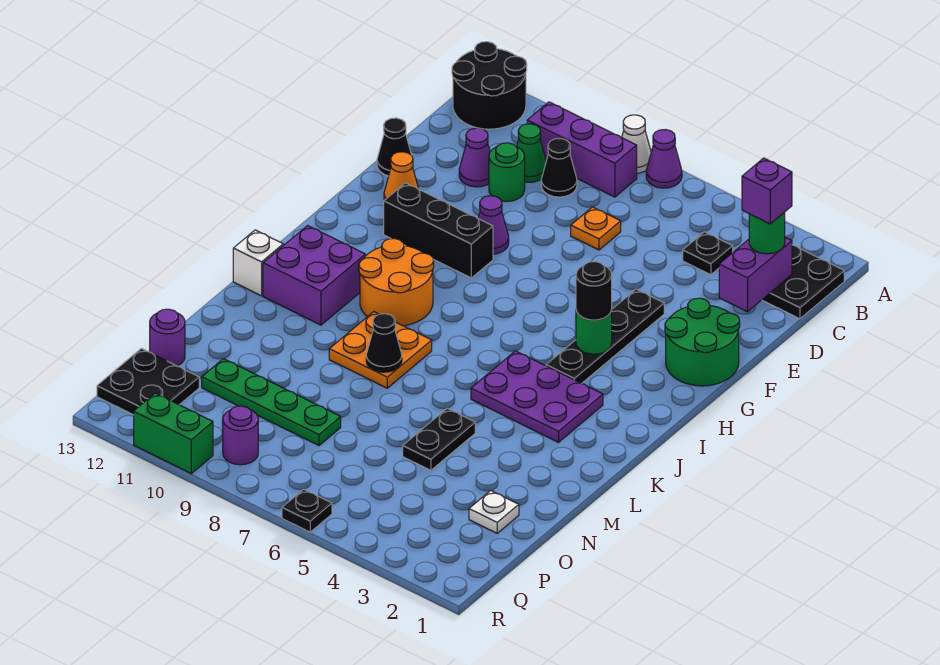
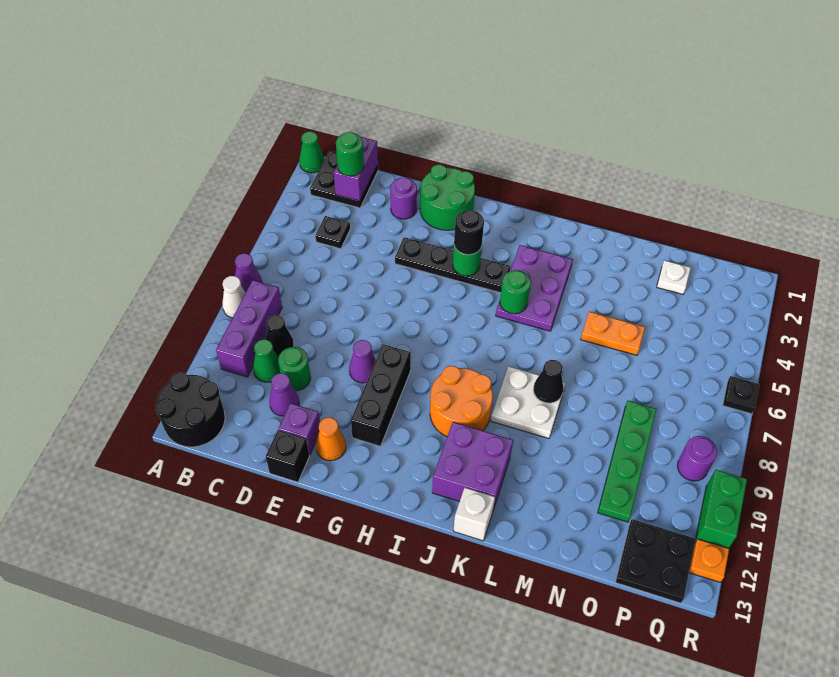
none -> green 1x1 cone [299,131,325,173]
purple 1x2 brick [719,237,792,312] -> purple 1x2 brick turned to [334,137,378,201]
purple 1x1 brick [742,158,792,224] -> purple 1x1 brick moved to [279,403,320,455]
orange 1x1 plate [571,207,621,250] -> orange 1x1 plate moved to [689,539,729,582]
black 1x1 cone [377,118,412,176] -> black 1x1 brick [266,430,309,482]
none -> green 1x1 round brick [500,270,531,314]
orange 2x2 plate [329,312,432,388] -> white 2x2 plate [491,366,566,438]
black 1x2 plate [403,408,475,470] -> orange 1x2 plate [581,312,645,355]
purple 1x1 round brick [150,309,185,366] -> purple 1x1 round brick moved to [390,178,417,219]

